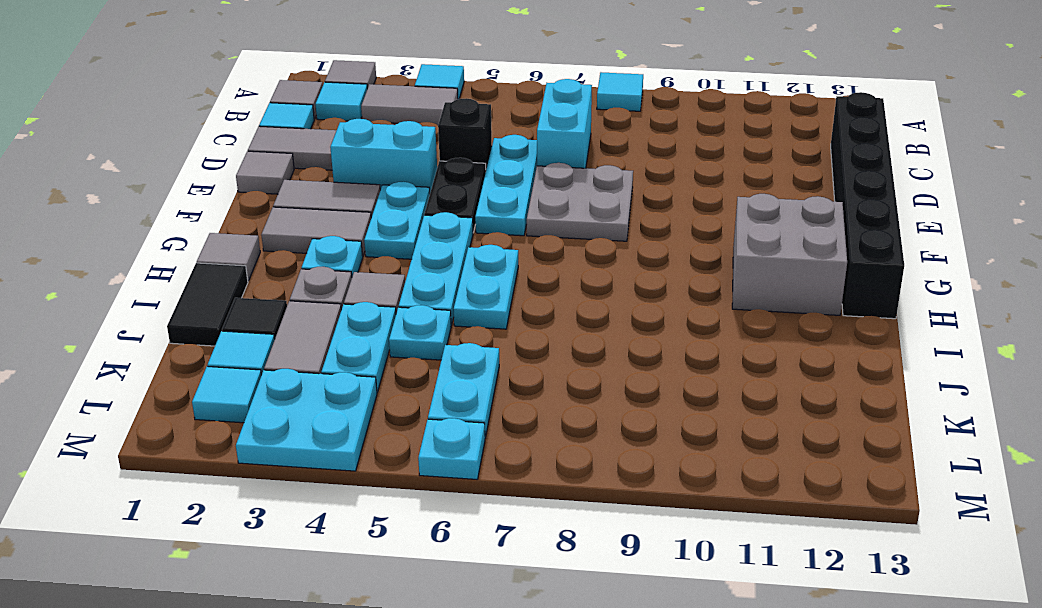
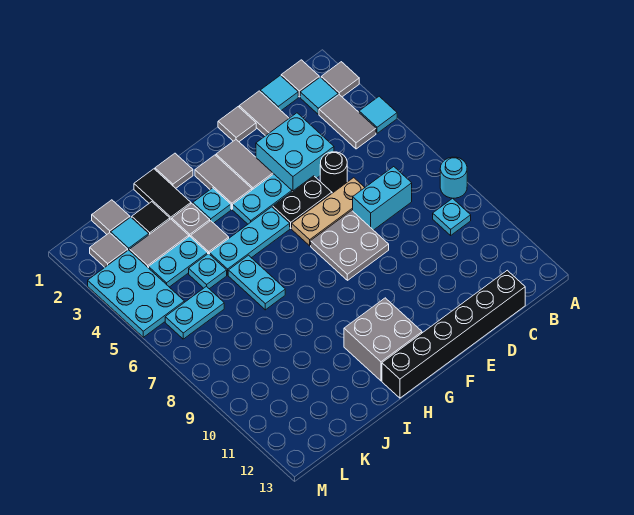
cyan 1x1 tile [597,72,643,111] -> cyan 1x1 round brick [440,157,467,198]
black 1x1 brick [438,98,492,170] -> black 1x1 round brick [320,152,347,193]
cyan 1x3 plate [475,135,537,236] -> tan 1x3 plate [292,178,365,246]
cyan 1x2 brick [330,119,437,192] -> cyan 2x2 brick [256,113,334,191]
cyan 1x2 plate [454,245,518,329] -> cyan 1x2 plate turned to [228,255,285,310]
black 1x2 tile [167,263,248,346] -> black 1x2 tile turned to [134,169,191,219]
none -> grey 1x1 tile [92,200,130,234]
cyan 1x1 tile [192,366,261,423] -> grey 1x1 tile [90,233,128,267]
cyan 2x2 plate [236,369,377,471] -> cyan 2x3 plate [88,250,184,337]
cyan 1x1 plate [418,418,485,479] -> cyan 1x1 plate moved to [433,198,471,235]

